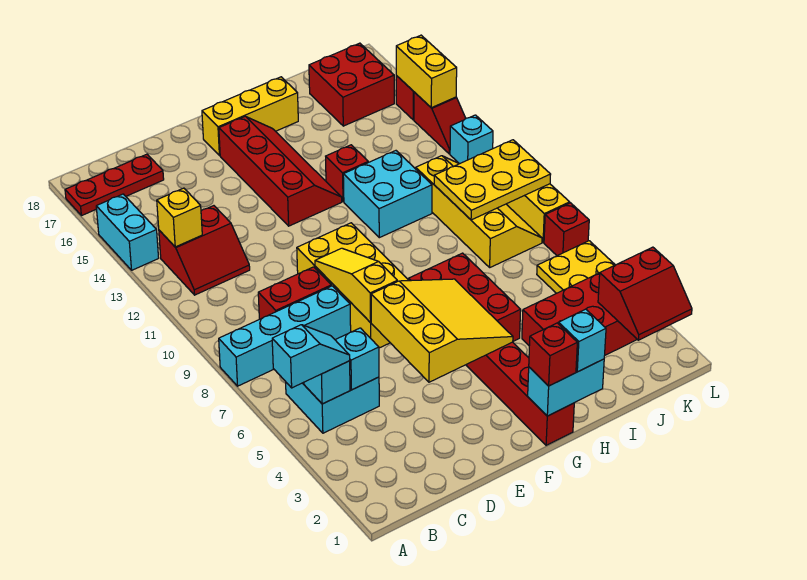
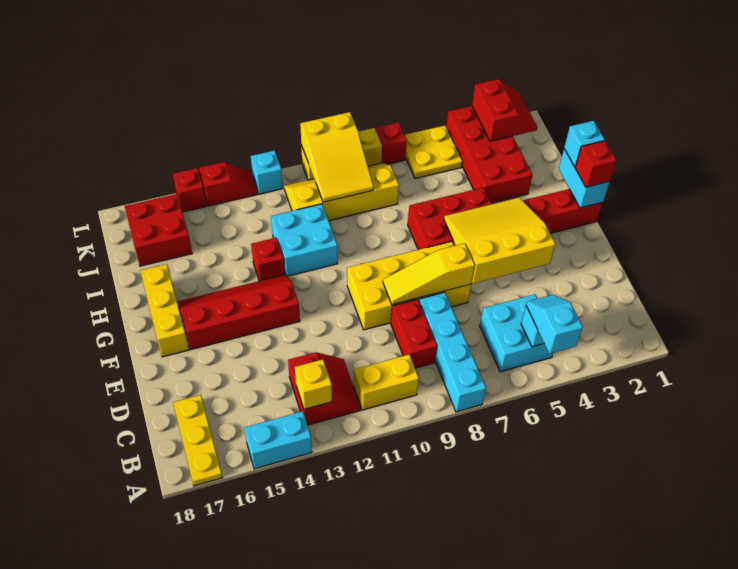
red 1x3 plate [65,154,164,216] -> yellow 1x3 plate [173,395,223,486]
cyan 1x1 brick [336,328,379,390] -> none
yellow 2x3 plate [434,140,551,220] -> yellow 2x3 slope [300,112,374,202]
yellow 1x2 brick [396,35,457,108] -> yellow 1x2 brick moved to [354,355,419,410]

